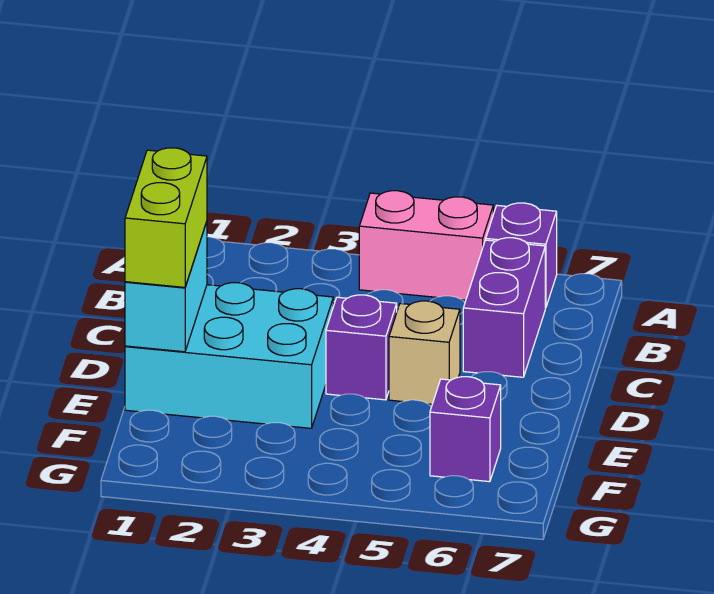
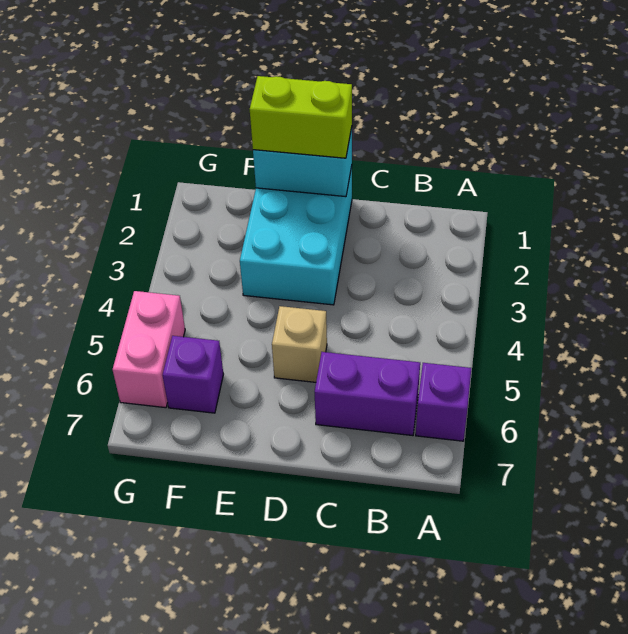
pink 1x2 brick [359,191,493,300] -> pink 1x2 brick moved to [113,291,185,408]
purple 1x1 brick [326,295,397,400] -> none

